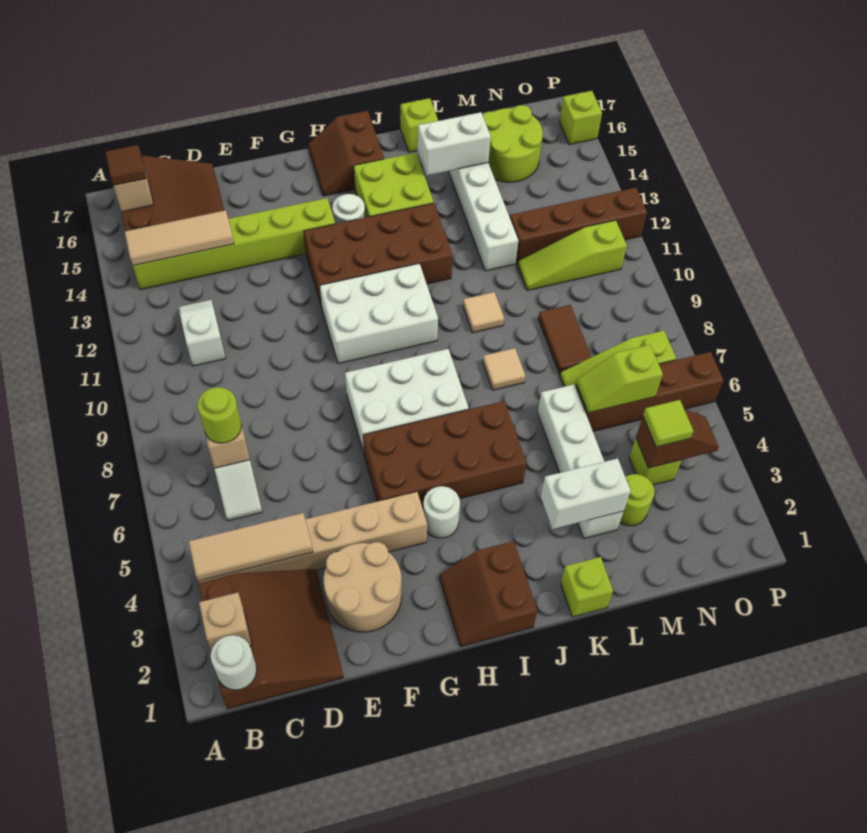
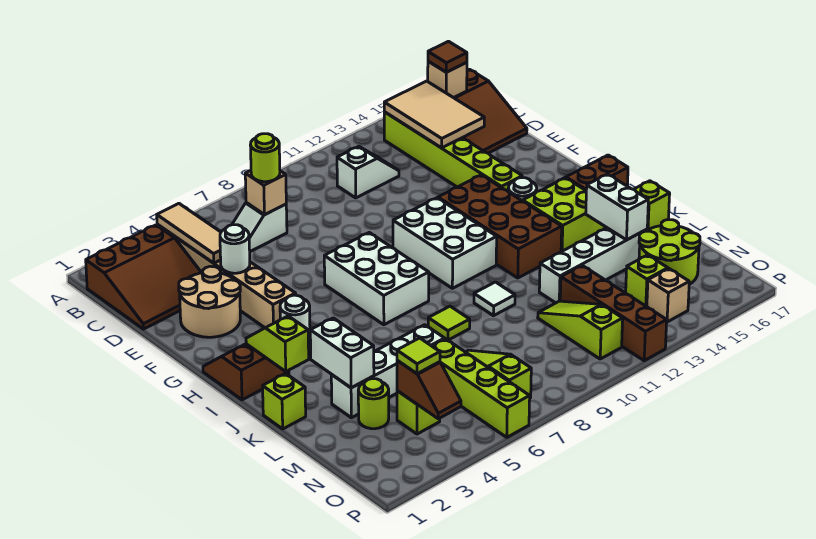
white 1x1 round brick [211,635,257,690] -> white 1x1 round brick moved to [220,225,250,273]
tan 1x1 brick [199,593,252,651] -> tan 1x1 brick moved to [647,269,689,322]
tan 1x3 tile [125,210,234,266] -> tan 2x3 tile [384,81,484,148]
brown 2x4 brick [363,401,527,508] -> none
tan 1x1 tile [483,348,525,390] -> lime 1x1 tile [428,306,470,340]
tan 1x1 tile [463,292,504,333] -> white 1x1 tile [474,282,515,316]
brown 1x4 brick [575,352,723,431] -> lime 1x4 brick [432,339,530,437]
lime 1x2 slope [576,345,663,413] -> lime 1x2 slope moved to [246,316,309,371]
brown 1x2 tile [538,305,591,374] -> none
lime 1x1 brick [560,91,602,145] -> lime 1x1 brick moved to [626,255,668,307]

